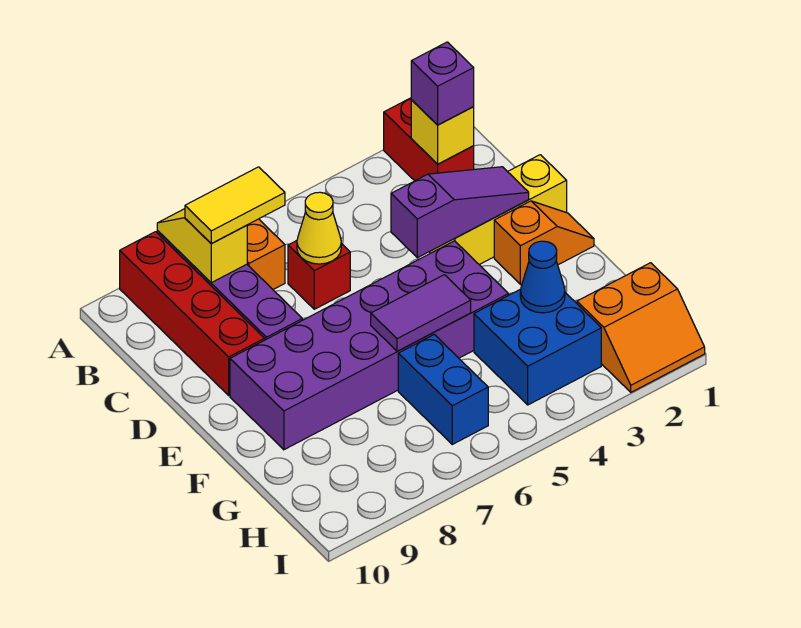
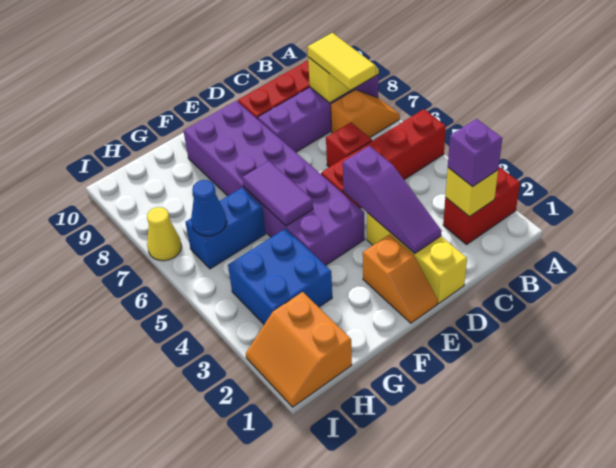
none -> red 1x4 brick [321,109,446,208]
yellow 1x1 cone [297,192,341,264] -> yellow 1x1 cone moved to [147,207,182,261]
blue 1x1 cone [520,241,565,313] -> blue 1x1 cone moved to [191,180,227,236]

